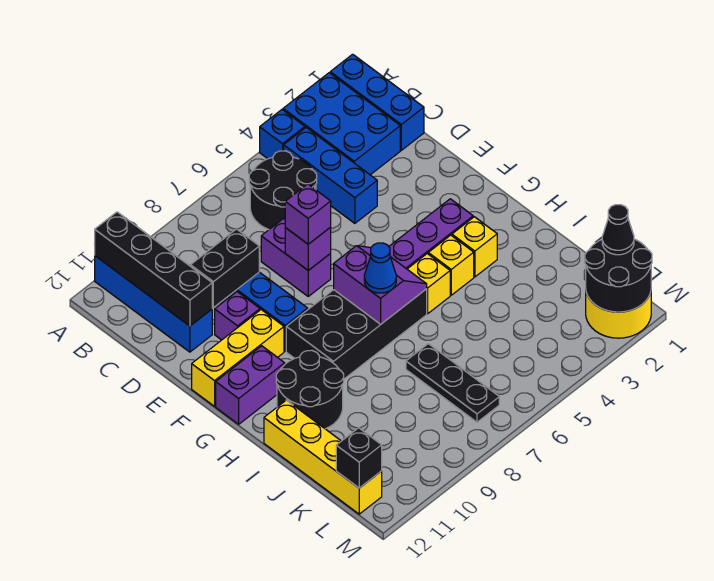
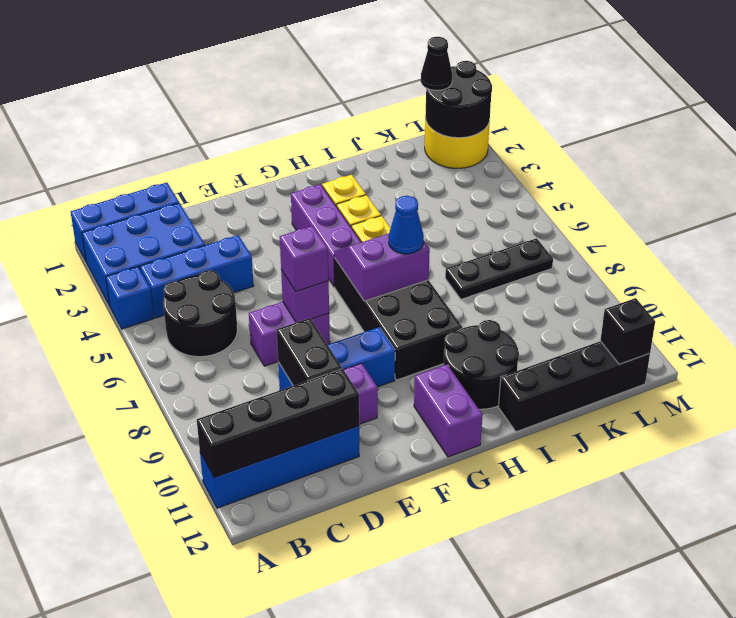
yellow 1x3 brick [192,310,284,406] -> none
yellow 1x4 brick [264,400,382,514] -> black 1x4 brick [498,341,650,432]

